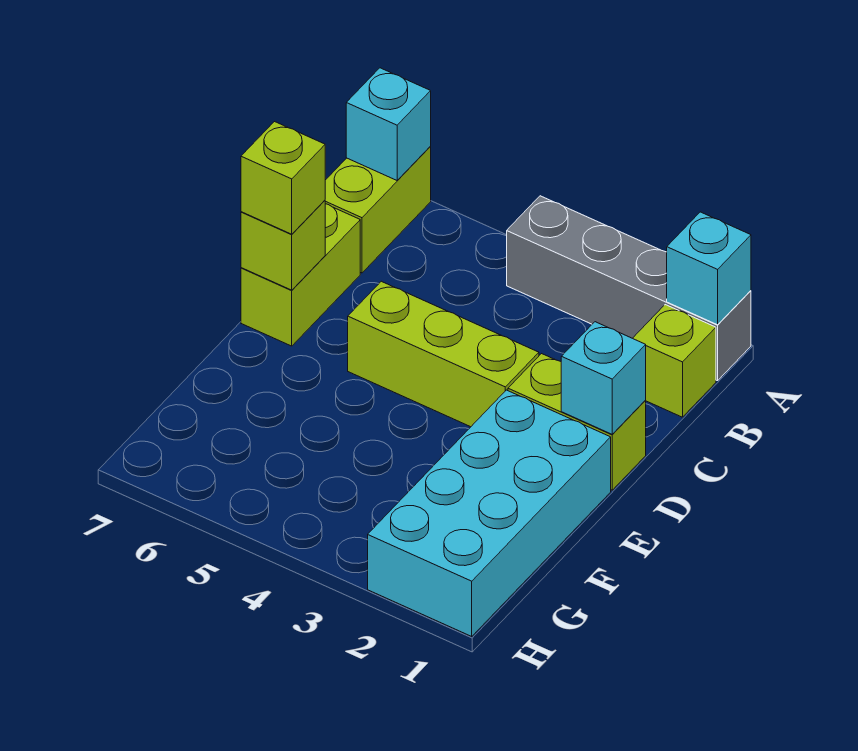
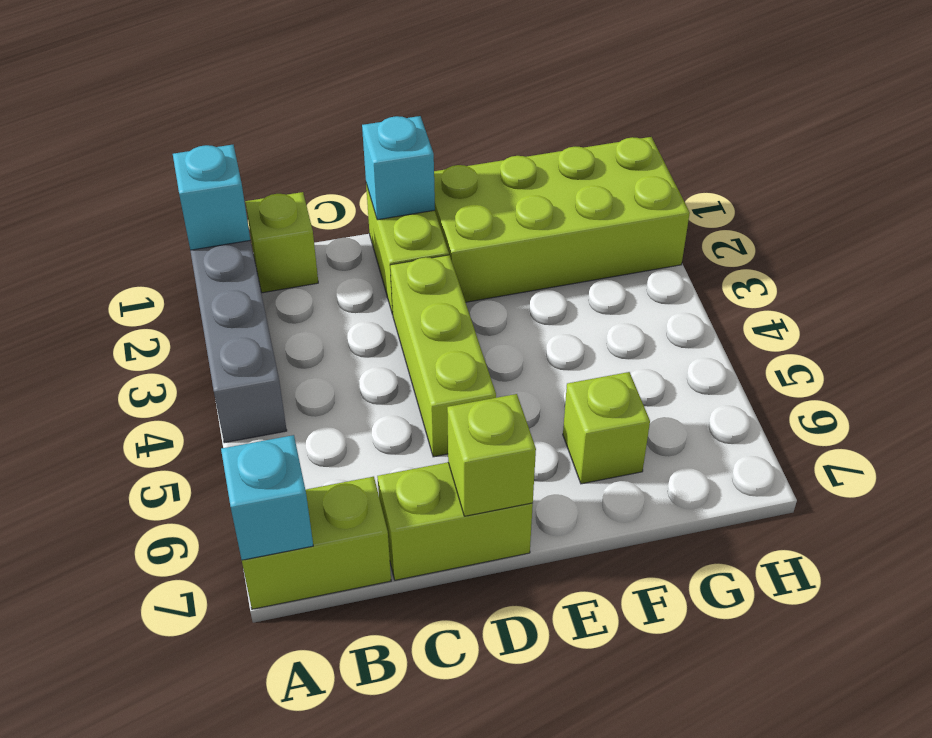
lime 1x1 brick [241,122,325,234] -> lime 1x1 brick moved to [563,372,650,484]
cyan 2x4 brick [368,390,611,636] -> lime 2x4 brick [434,137,690,302]

